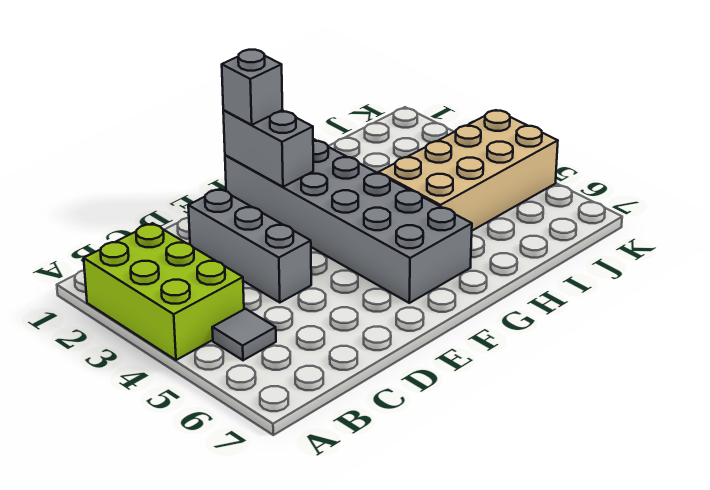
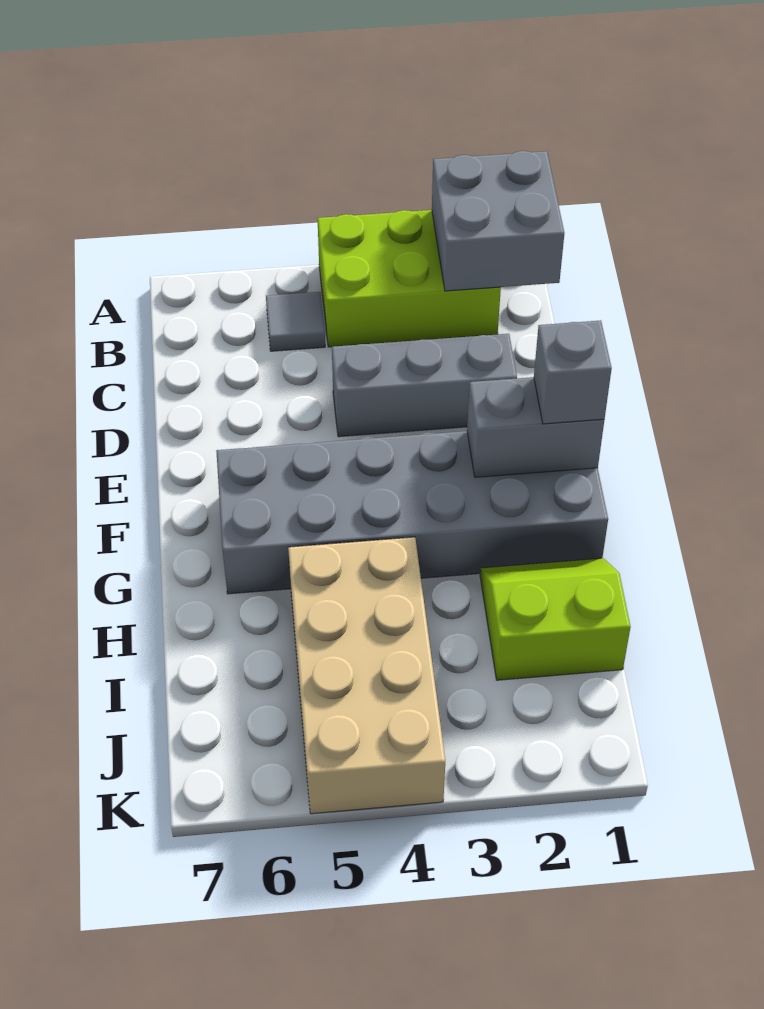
none -> grey 2x2 brick [432,151,564,291]
none -> lime 2x2 slope [480,558,630,680]

